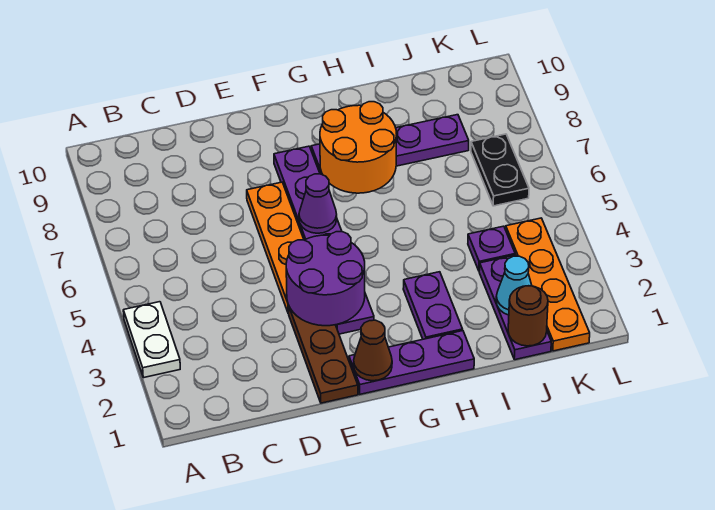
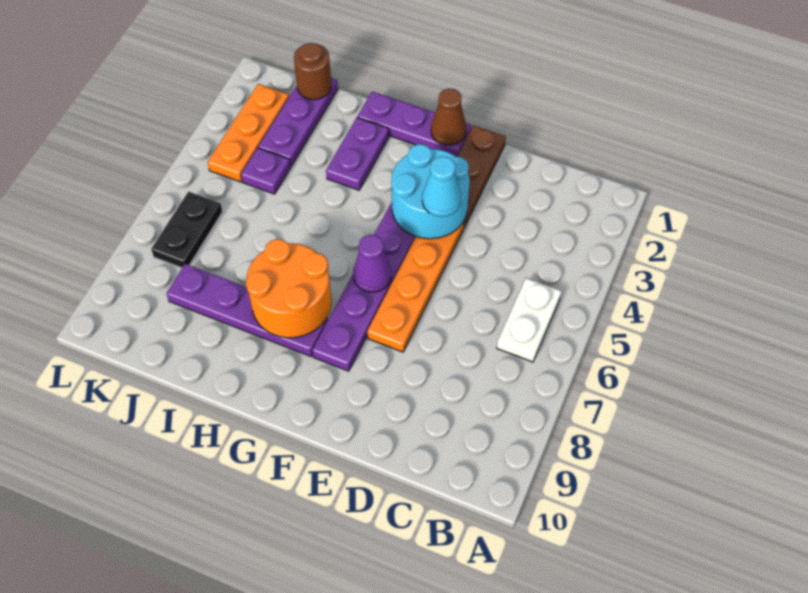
white 1x2 plate [123,302,180,378] -> white 1x2 plate moved to [497,278,562,362]
purple 2x2 round brick [286,232,365,326] -> cyan 2x2 round brick [392,144,470,239]
cyan 1x1 cone [496,256,532,315] -> cyan 1x1 cone moved to [422,156,461,217]
orange 1x4 plate [506,218,590,351] -> orange 1x3 plate [208,84,289,182]

